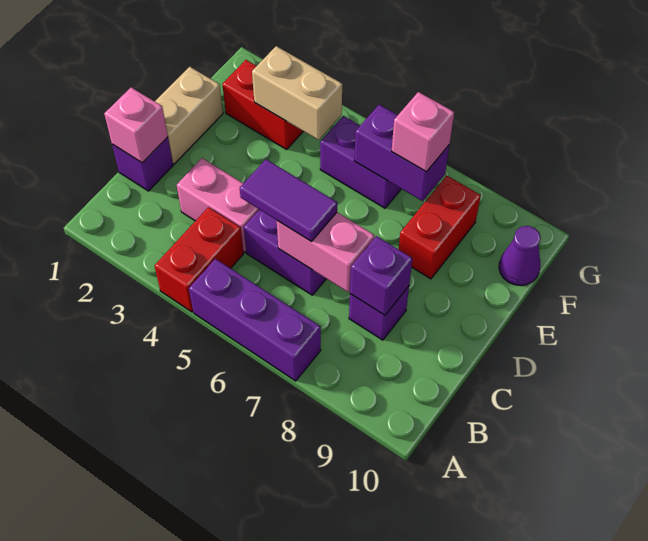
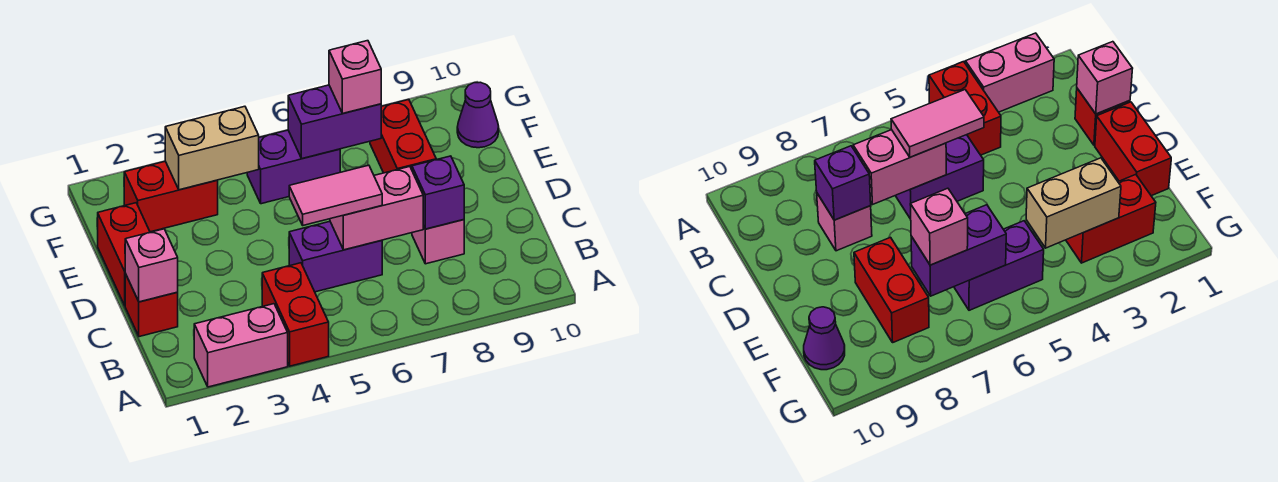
purple 1x3 brick [189,259,321,381] -> none
purple 1x1 brick [112,137,173,191] -> red 1x1 brick [125,274,178,337]
pink 1x2 brick [177,158,259,252] -> pink 1x2 brick moved to [194,304,288,387]
purple 1x2 tile [240,159,337,241] -> pink 1x2 tile [289,165,382,225]
purple 1x1 brick [349,286,409,340] -> pink 1x1 brick [412,220,464,264]
tan 1x2 brick [155,67,223,164] -> red 1x2 brick [98,203,150,305]

